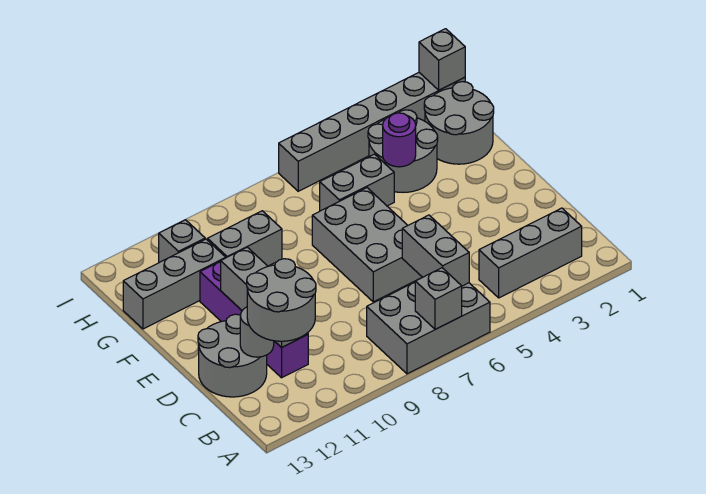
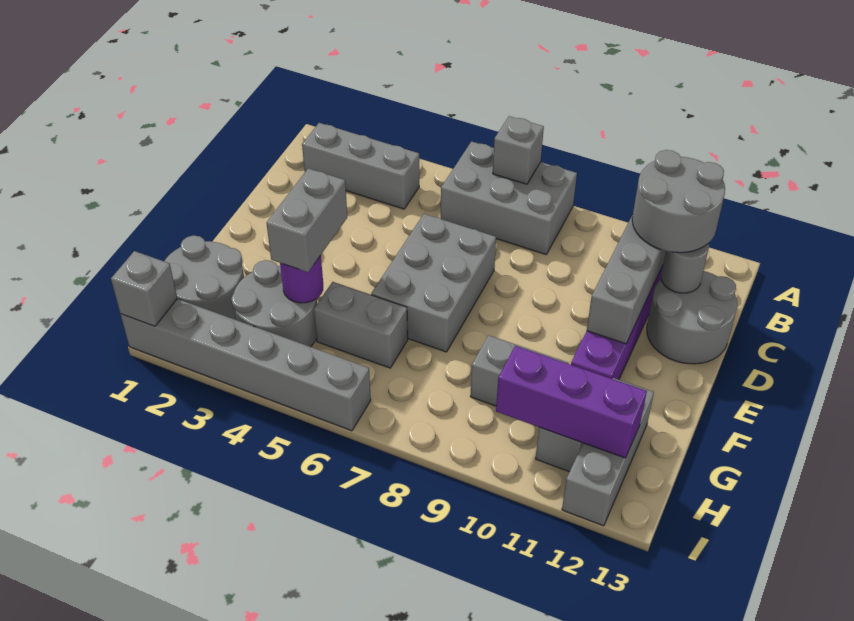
grey 1x2 brick [402,215,469,286] -> grey 1x2 brick moved to [267,168,347,272]
grey 1x3 brick [123,239,226,329] -> grey 1x3 brick turned to [562,378,654,526]
none -> purple 1x3 brick [496,346,647,458]

